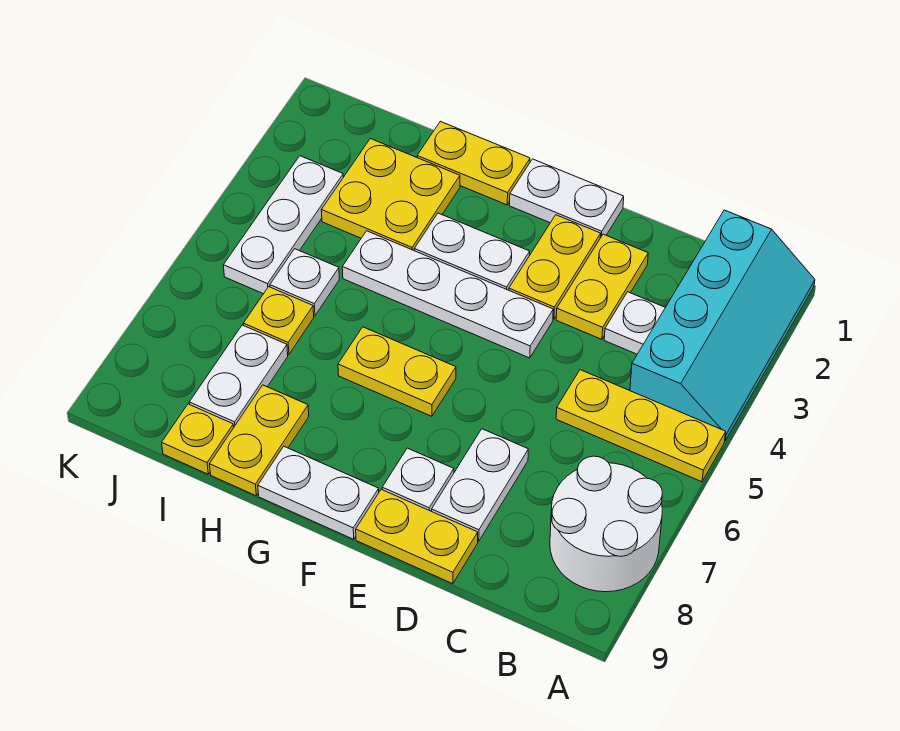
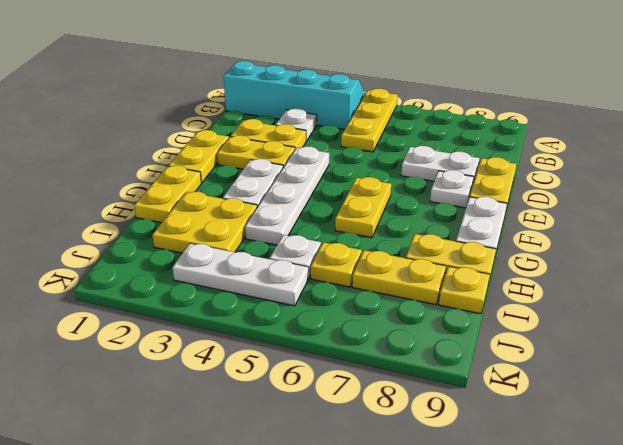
white 2x2 round brick [550,456,662,592] -> none
white 1x2 plate [510,159,624,238] -> yellow 1x2 plate [169,130,229,183]
white 1x2 plate [189,325,288,427] -> yellow 1x2 plate [352,250,446,305]

